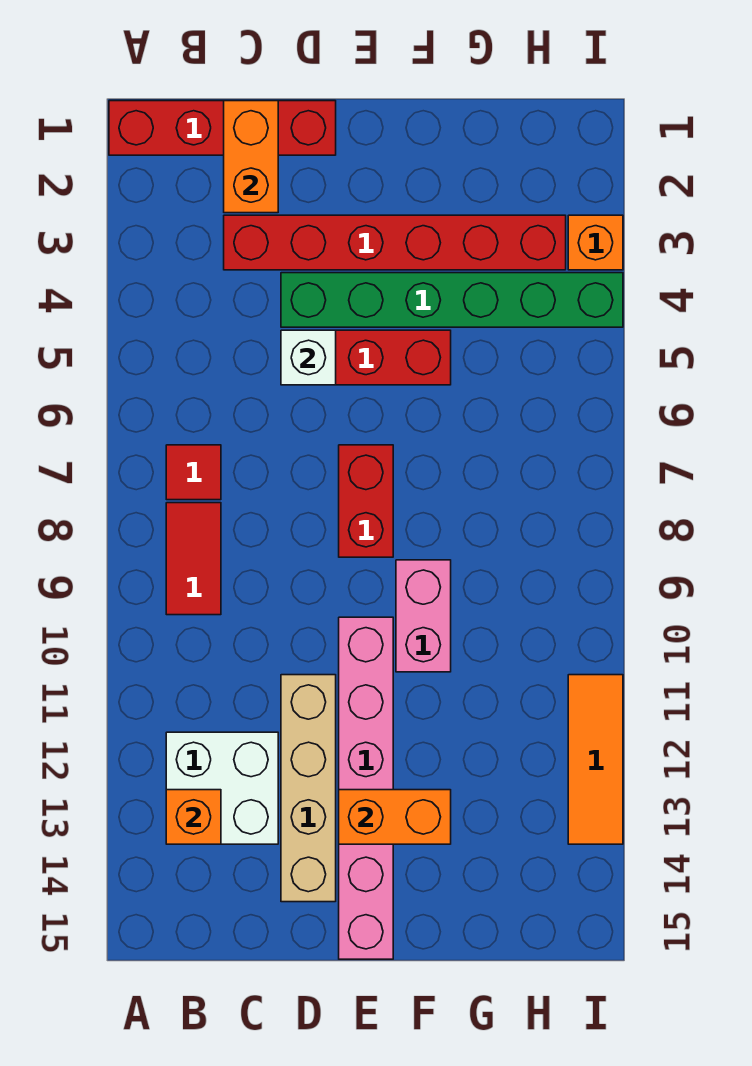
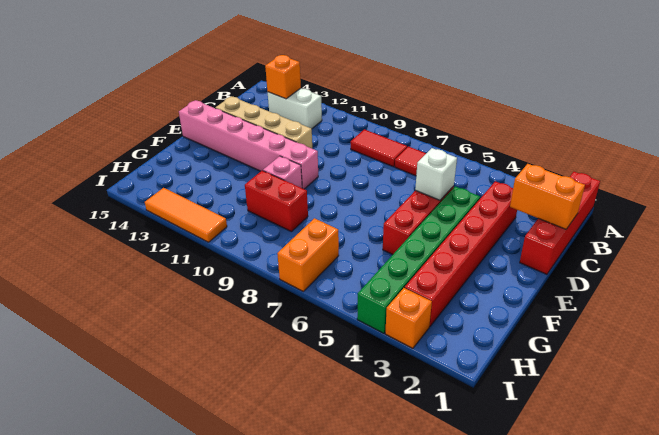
white 2x2 brick [166,732,278,844] -> white 1x2 brick [268,88,322,129]
red 1x2 brick [339,445,393,557] -> red 1x2 brick moved to [245,171,308,232]
orange 1x2 brick [339,790,451,844] -> orange 1x2 brick moved to [277,218,339,291]
pink 1x2 brick [396,560,451,672] -> pink 1x1 brick [263,156,302,188]

